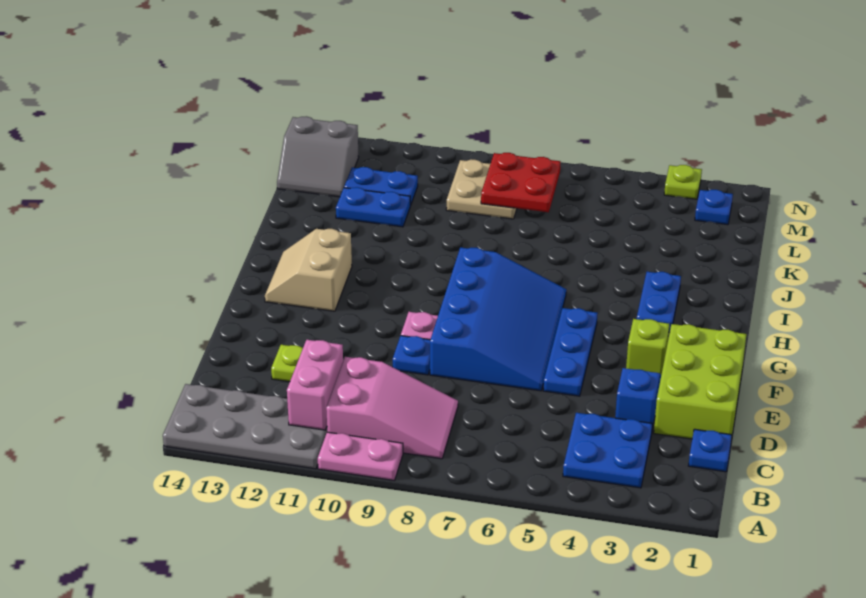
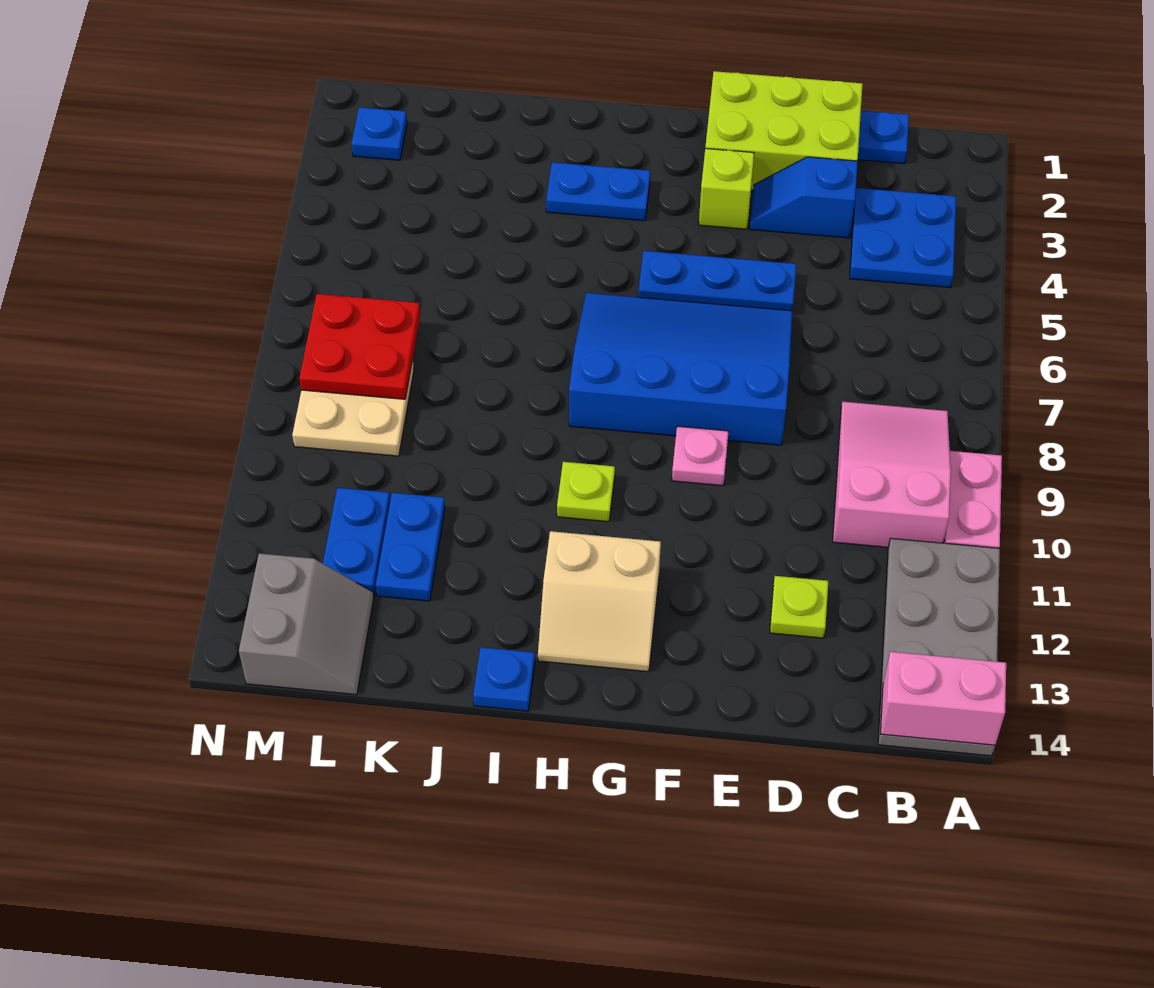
pink 1x2 brick [287,340,343,430] -> pink 1x2 brick moved to [881,652,1006,745]
blue 1x1 plate [393,336,430,375] -> blue 1x1 plate moved to [473,647,535,711]
lime 1x1 plate [664,165,702,199] -> lime 1x1 plate moved to [557,462,615,522]

